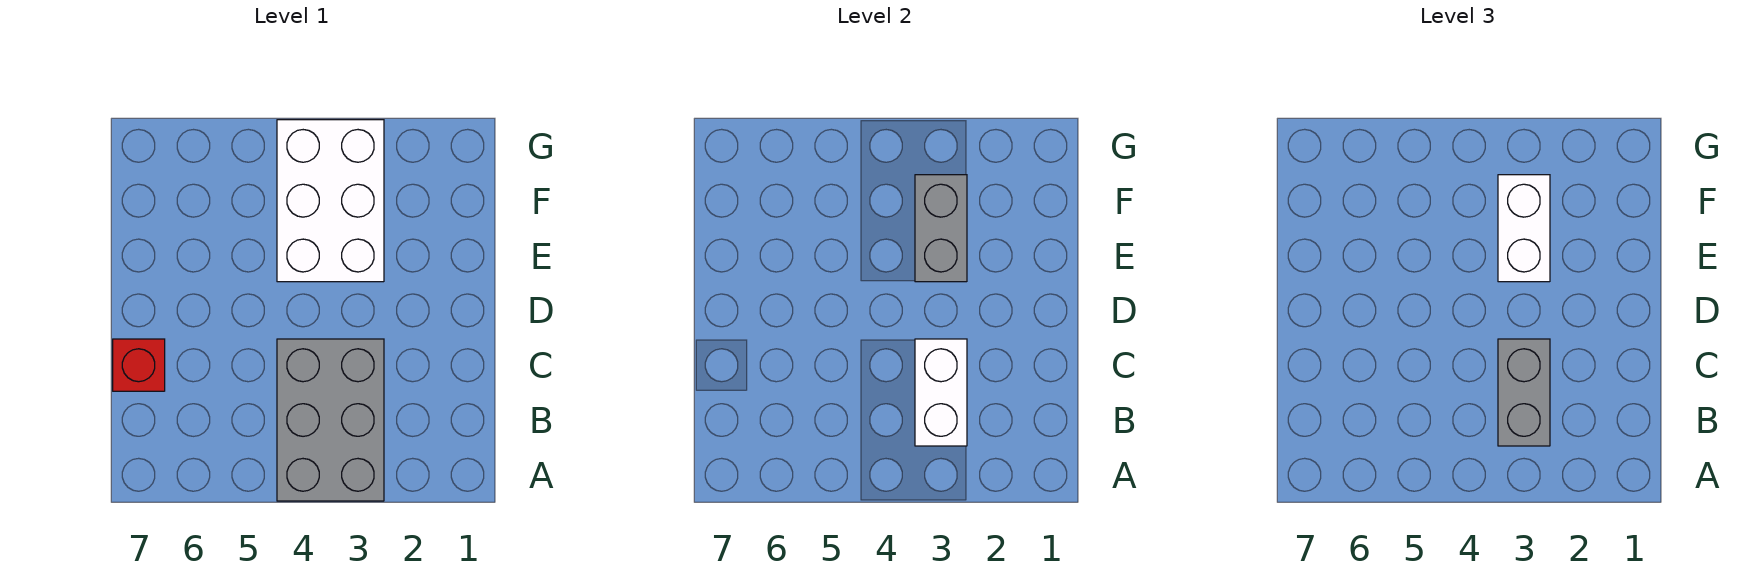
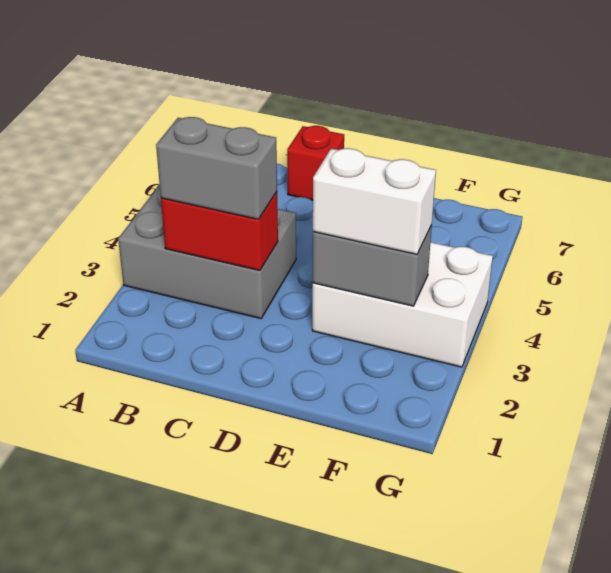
white 1x2 brick [915,339,967,446] -> red 1x2 brick [161,192,278,271]

